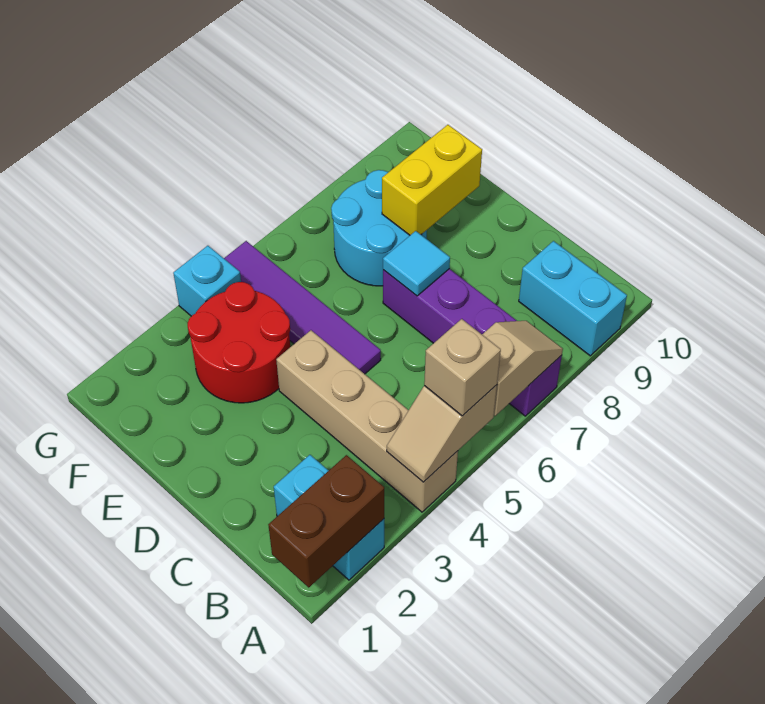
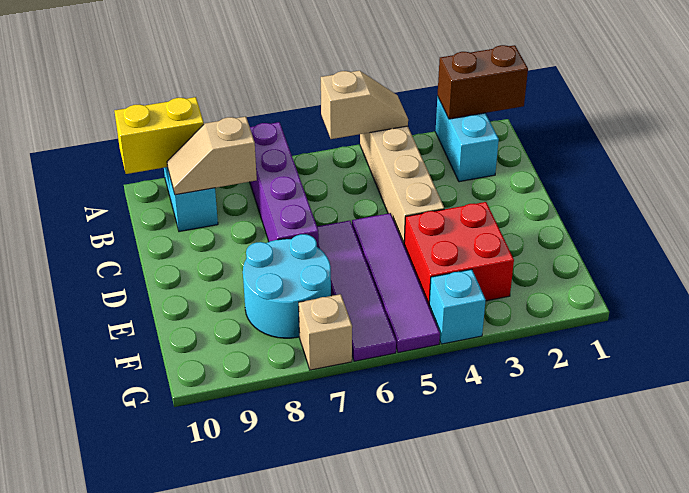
tan 1x1 brick [424,319,501,416] -> tan 1x1 brick moved to [299,294,352,370]
tan 1x2 slope [482,321,563,416] -> tan 1x2 slope moved to [167,117,257,195]
none -> purple 1x4 tile [317,221,396,361]
cyan 1x1 tile [383,231,450,296] -> none
red 2x2 round brick [188,282,290,403] -> red 2x2 brick [404,202,514,305]
yellow 1x2 brick [382,125,482,235] -> yellow 1x2 brick moved to [115,97,204,174]

